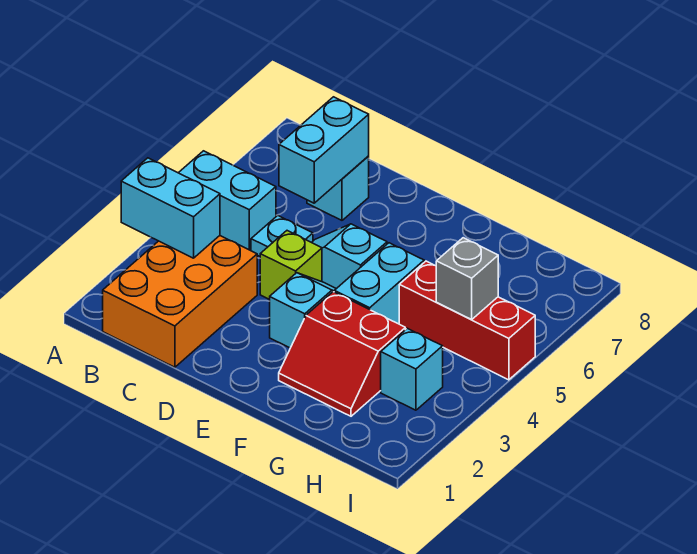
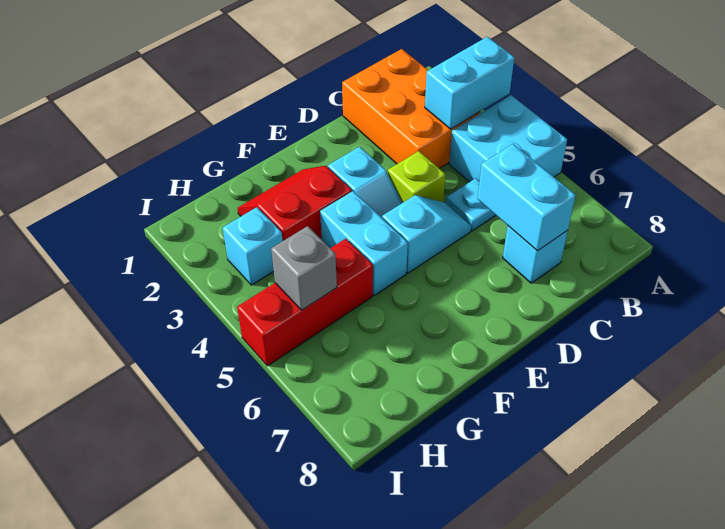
cyan 1x2 brick [179,151,276,250] -> cyan 2x2 brick [449,95,567,182]

